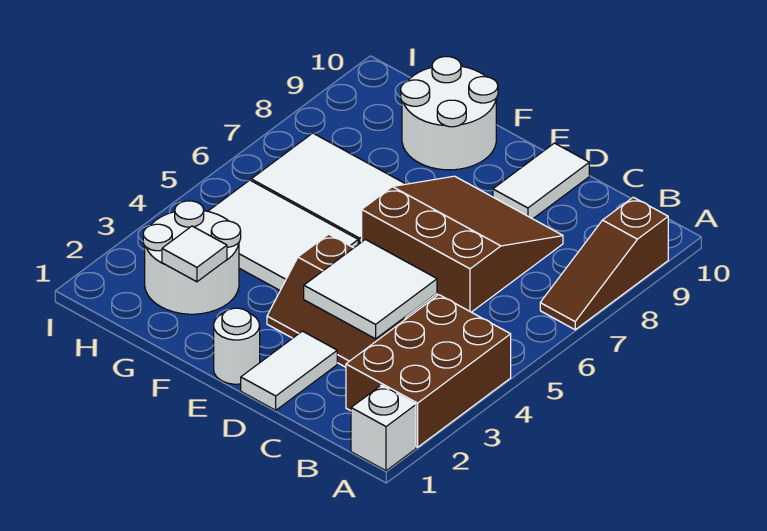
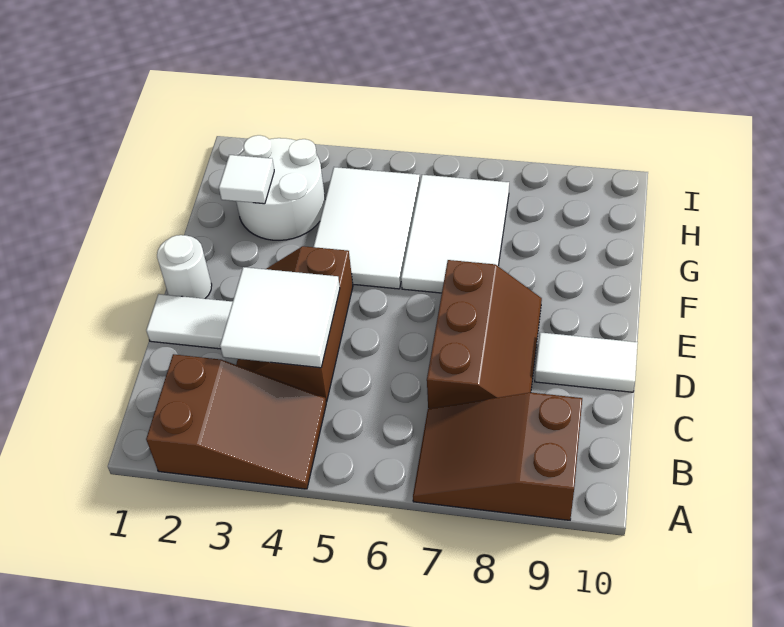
white 1x1 brick [351,385,416,471] -> none
brown 2x3 brick [346,295,511,447] -> brown 2x3 slope [146,354,326,489]
brown 1x3 slope [540,197,668,330] -> brown 2x3 slope [413,392,582,520]
brown 3x3 slope [362,176,563,312] -> brown 2x3 slope [427,260,542,409]
white 2x2 round brick [401,57,498,170] -> none

